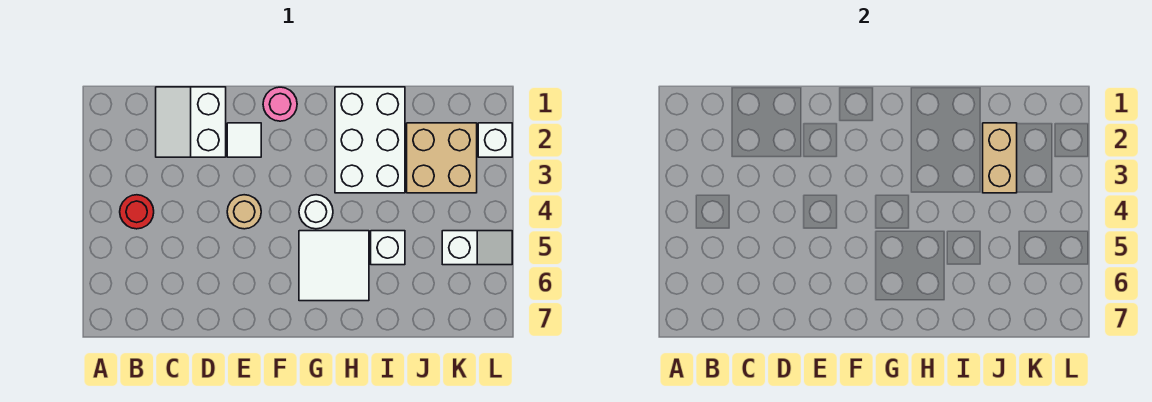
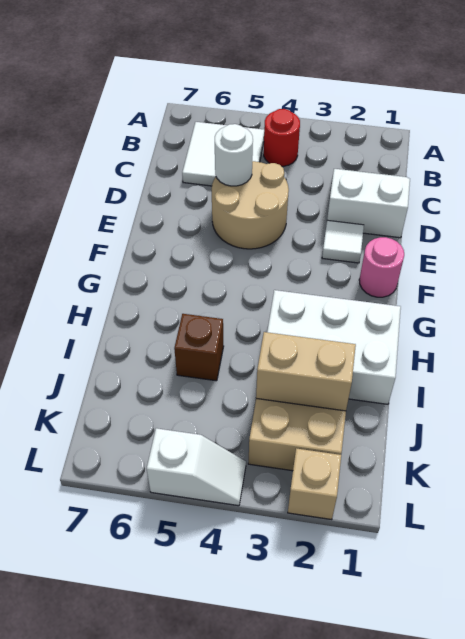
tan 1x1 round brick [227,195,261,229] -> tan 2x2 round brick [211,161,289,249]
white 1x1 round brick [299,195,333,229] -> white 1x1 round brick moved to [215,124,253,186]
white 2x2 tile [299,231,369,301] -> white 2x2 tile moved to [182,122,264,186]
white 1x1 brick [371,231,405,265] -> brown 1x1 brick [174,314,224,381]
white 1x2 slope [442,231,512,265] -> white 1x2 slope turned to [147,428,246,506]
white 1x1 brick [478,123,512,157] -> tan 1x1 brick [288,448,341,520]

